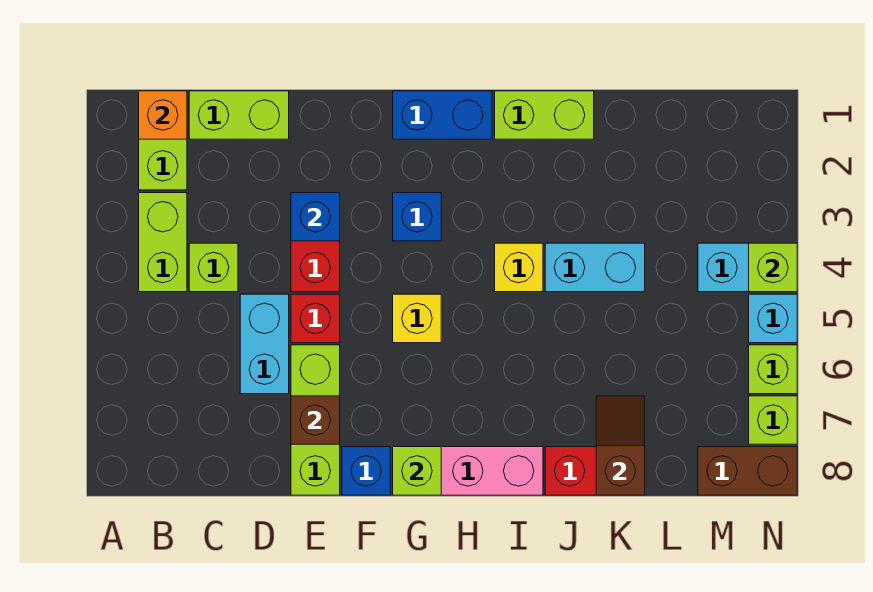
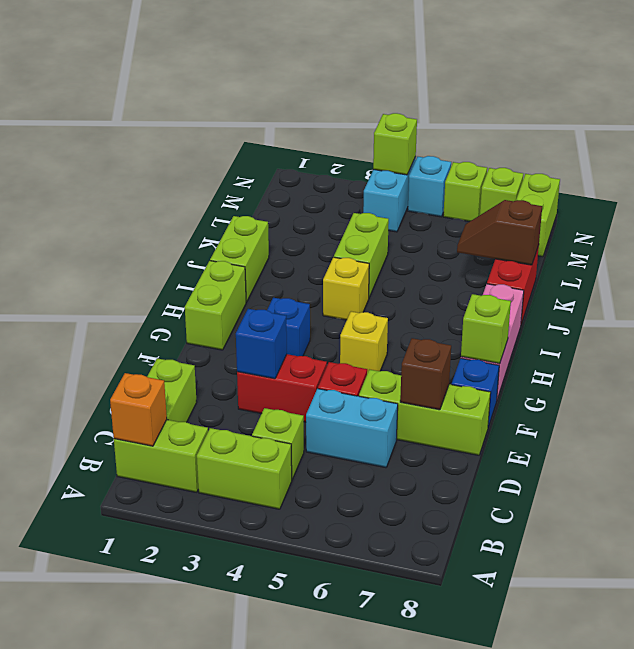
blue 1x2 brick [393,91,492,139] -> lime 1x2 brick [185,261,246,350]
cyan 1x2 brick [545,243,645,292] -> lime 1x2 brick [334,213,389,297]
brown 1x2 brick [698,447,797,495] -> lime 1x2 brick [516,174,560,257]

